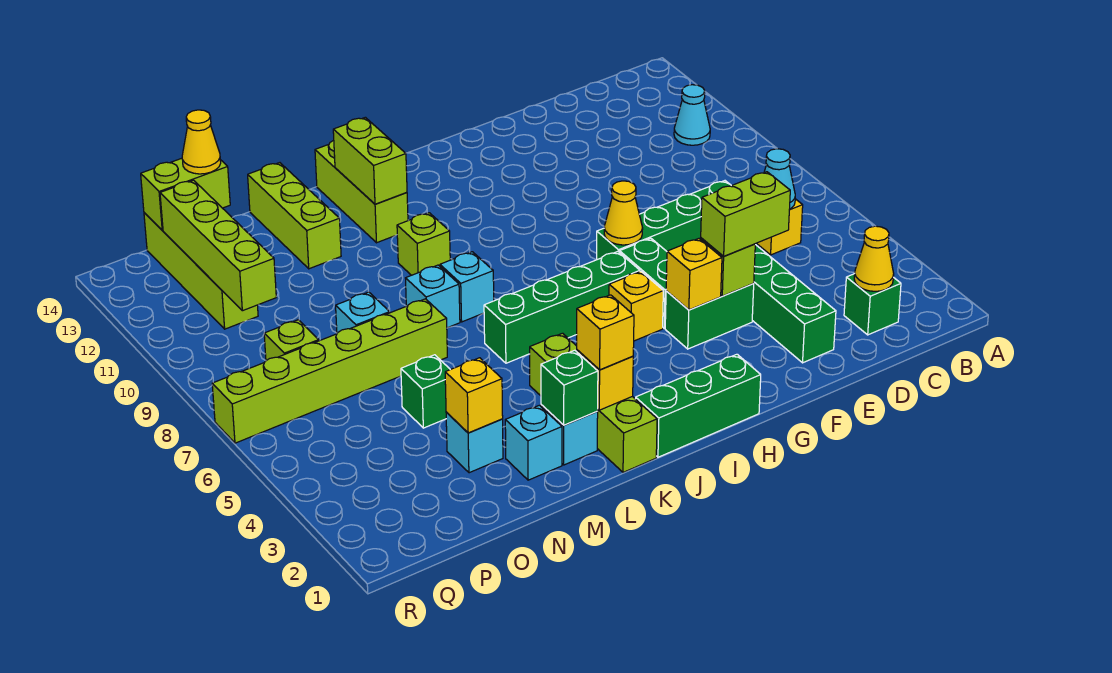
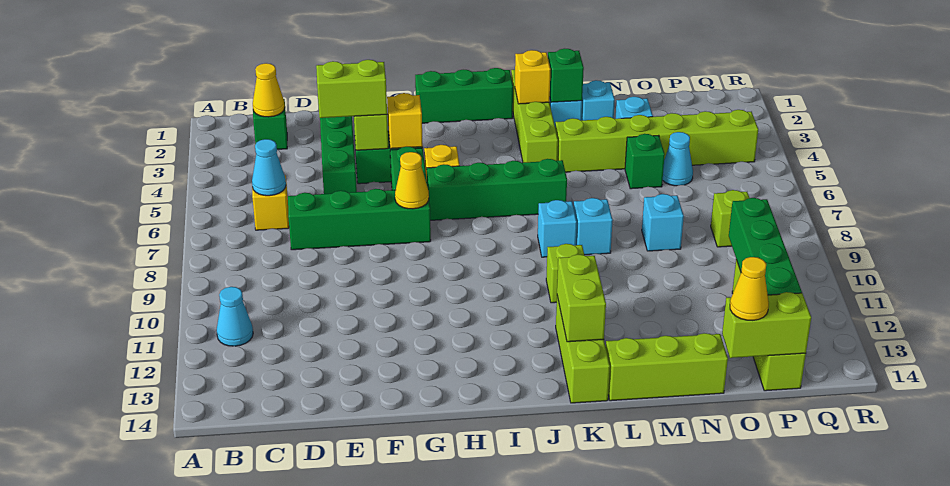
yellow 1x1 brick [577,295,634,370] -> none
lime 1x6 brick [212,299,447,443] -> lime 1x6 brick moved to [555,110,758,172]
lime 1x3 brick [248,163,341,269] -> lime 1x3 brick turned to [606,333,728,401]
yellow 1x1 brick [445,358,503,433] -> none
none -> cyan 1x1 cone [663,132,693,186]
lime 1x4 brick [160,180,276,311] -> green 1x4 brick [729,198,802,295]

